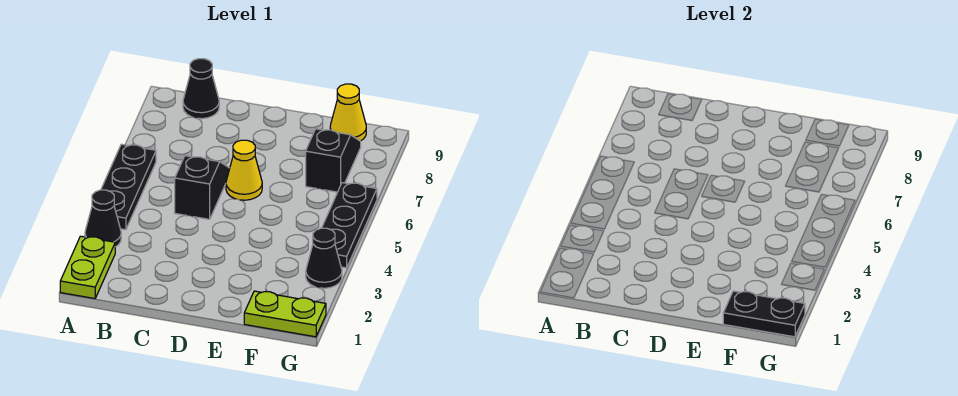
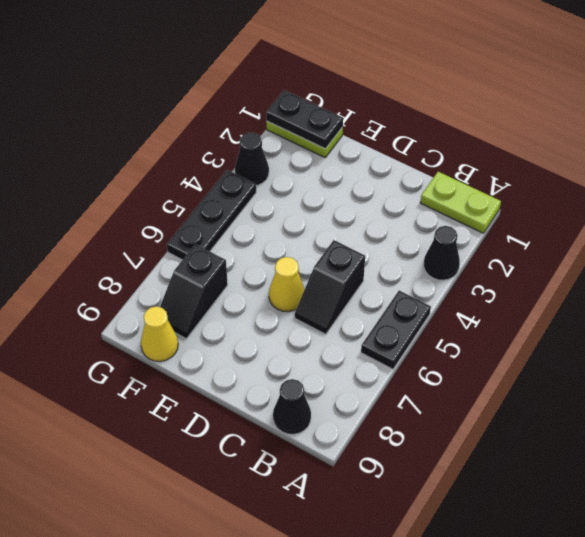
lime 1x2 plate [60,236,115,299] -> lime 1x2 plate turned to [420,172,501,233]
black 1x3 plate [101,144,156,230] -> black 1x2 plate [361,291,431,369]

